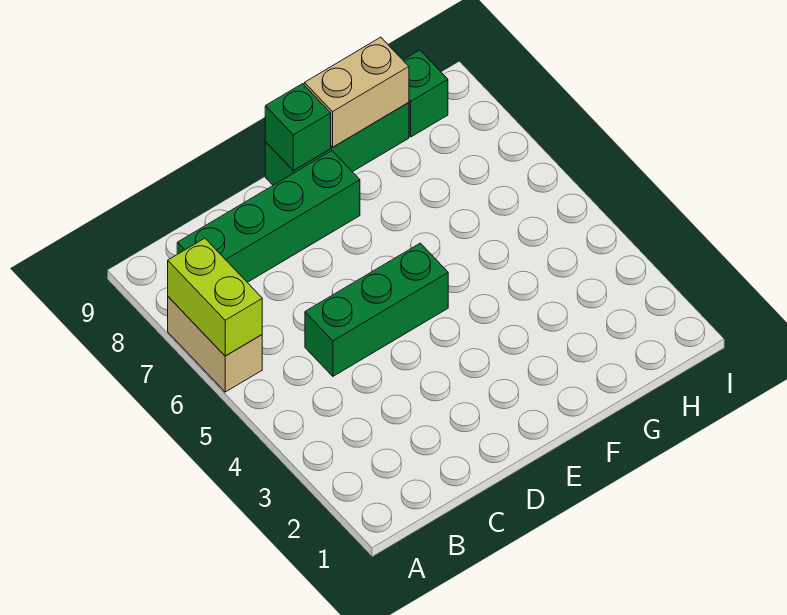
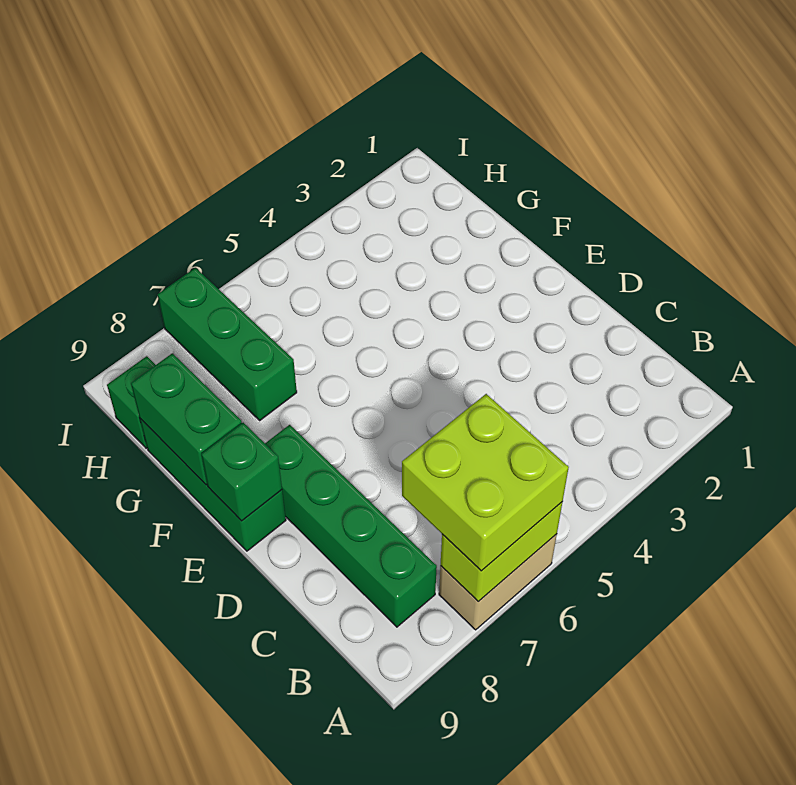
none -> lime 2x2 brick [402,394,569,571]
green 1x3 brick [305,243,448,376] -> green 1x3 brick moved to [158,268,297,420]
tan 1x2 brick [304,37,409,147] -> green 1x2 brick [131,353,242,485]

